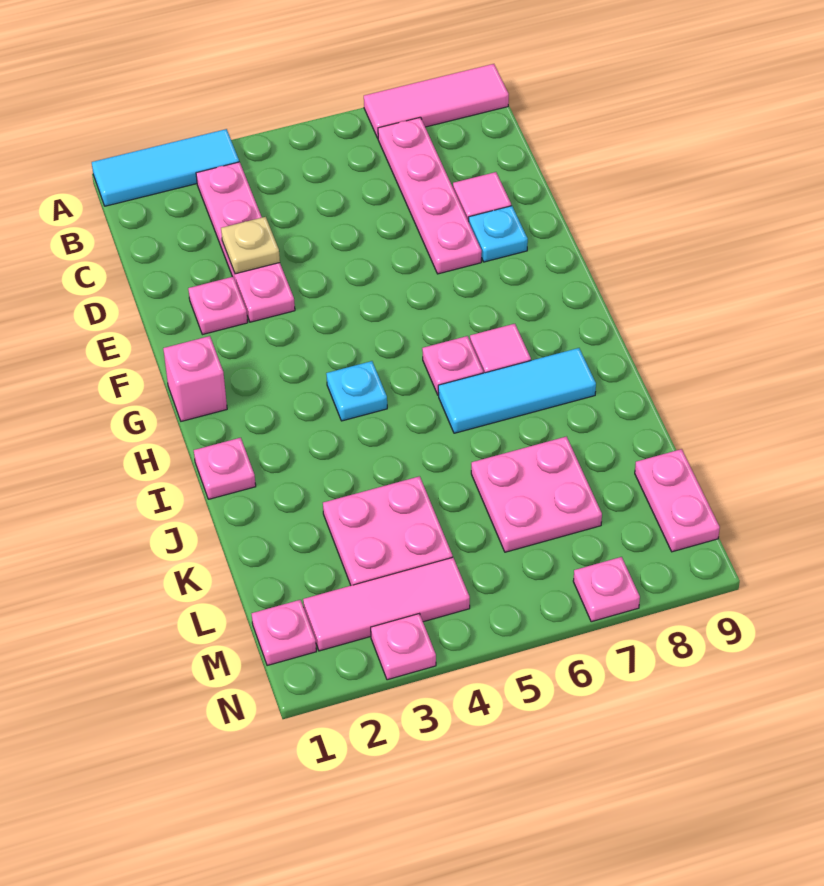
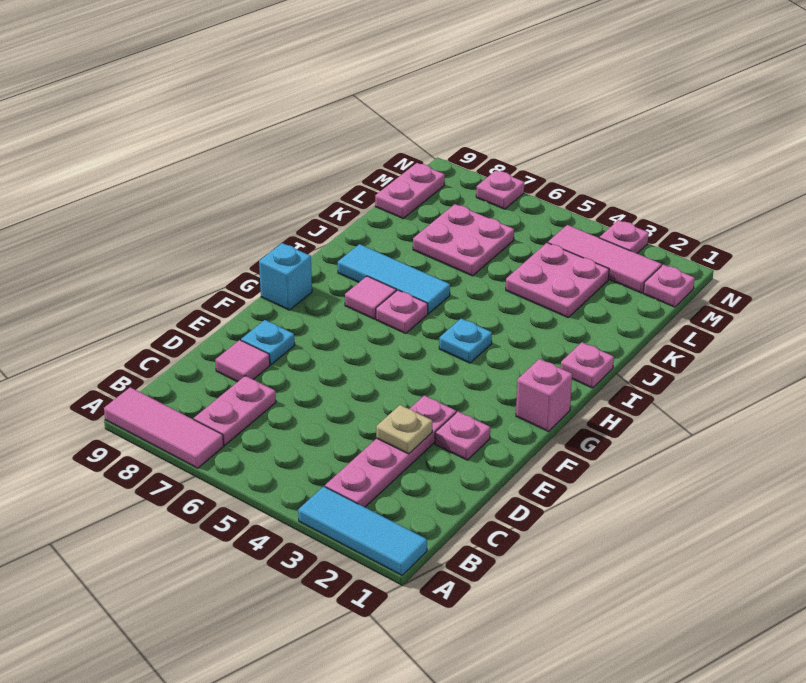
pink 1x4 plate [378,117,482,274] -> pink 1x2 plate [194,376,276,445]
none -> cyan 1x1 brick [259,243,312,310]

